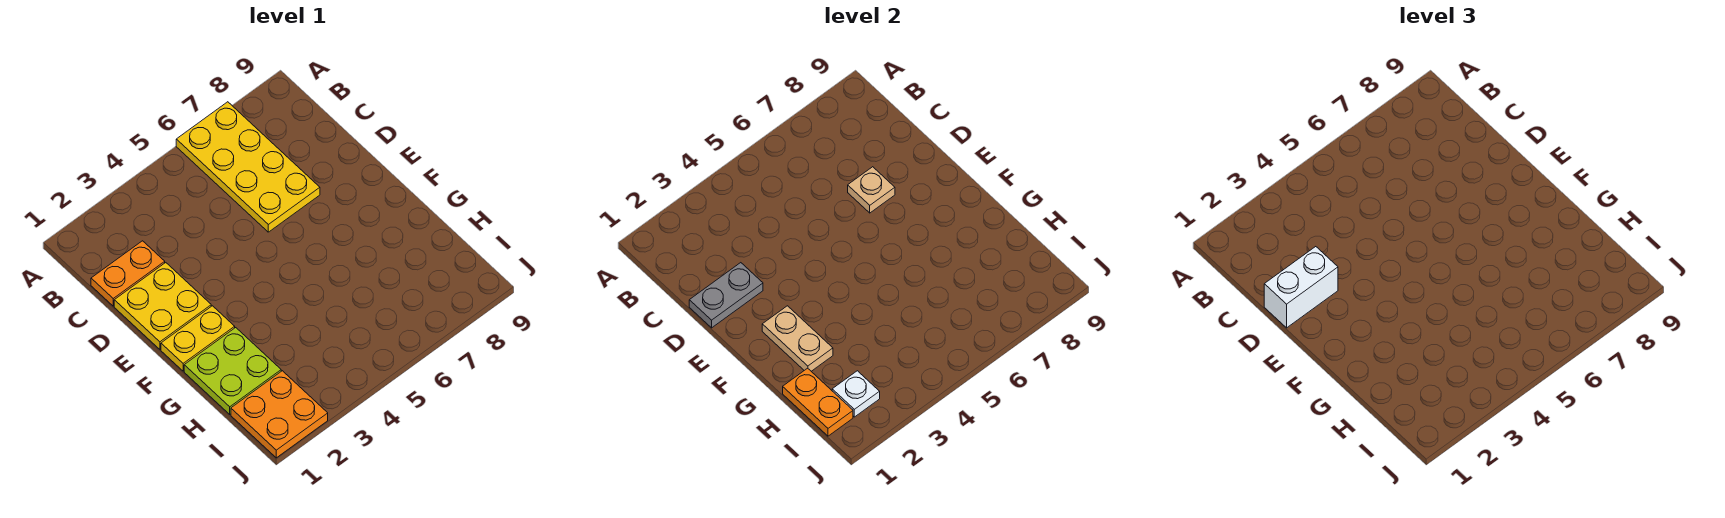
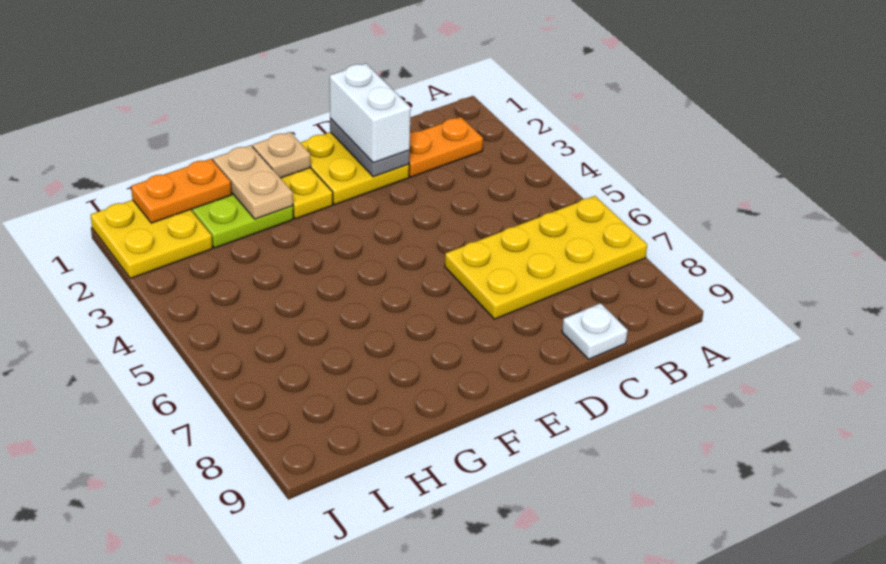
orange 1x2 plate [91,241,165,306] -> orange 1x2 plate turned to [409,117,483,177]
tan 1x1 plate [848,167,895,213] -> tan 1x1 plate moved to [253,132,311,178]
tan 1x2 plate [762,306,833,371] -> tan 1x2 plate turned to [213,145,293,219]
orange 2x2 plate [231,371,328,458] -> yellow 2x2 plate [91,200,212,278]
white 1x1 plate [832,371,880,417] -> white 1x1 plate moved to [562,303,628,359]

